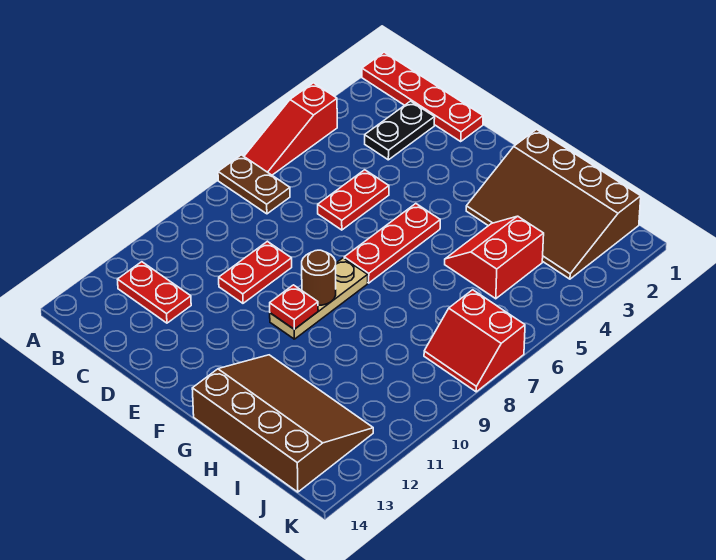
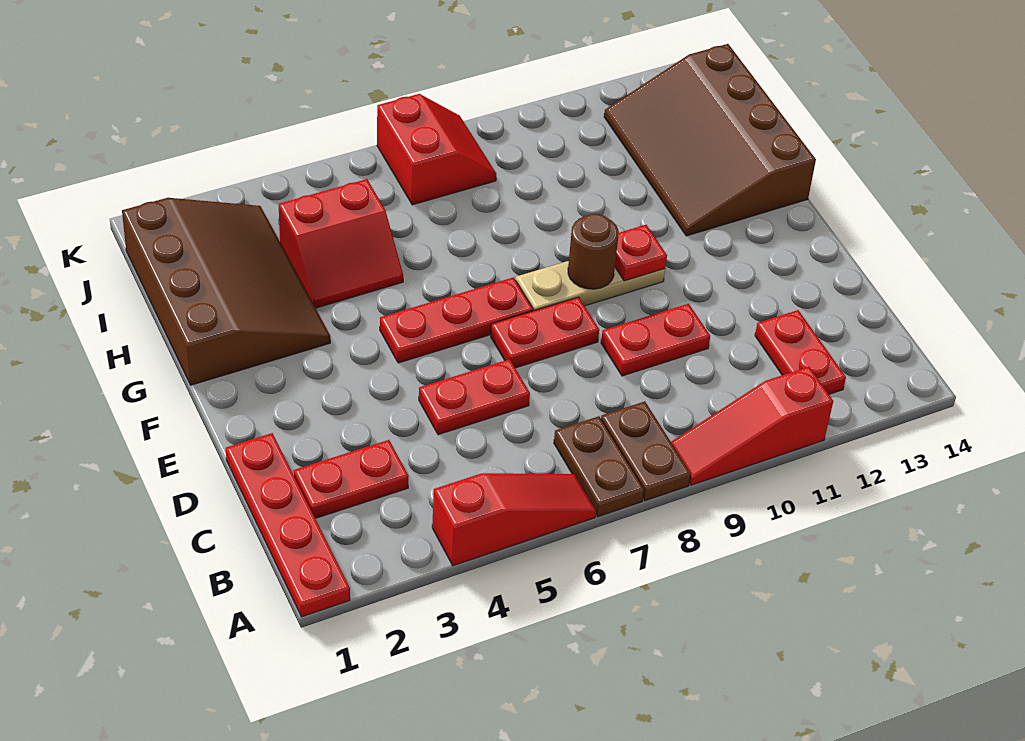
none -> brown 1x2 plate [601,401,691,501]
none -> red 1x3 slope [671,367,833,485]
black 1x2 plate [365,101,435,160] -> red 1x2 plate [294,440,409,518]
none -> red 1x2 plate [491,297,599,368]

